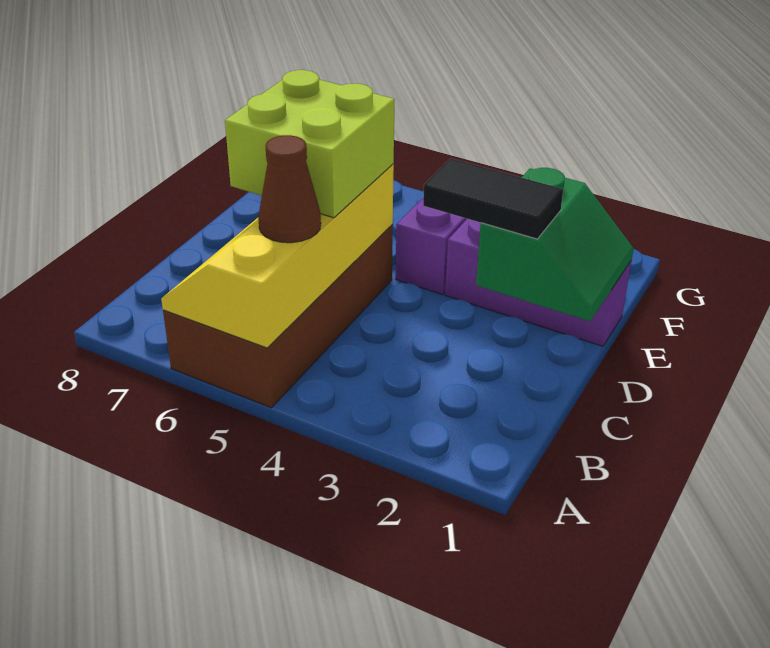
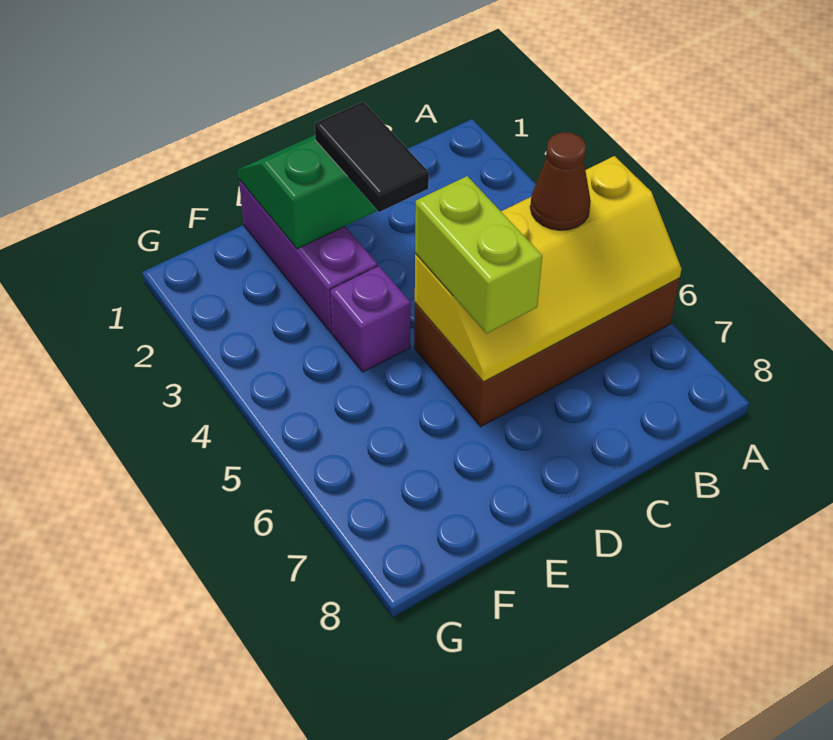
lime 2x2 brick [225,70,394,218] -> lime 1x2 brick [415,176,542,334]

